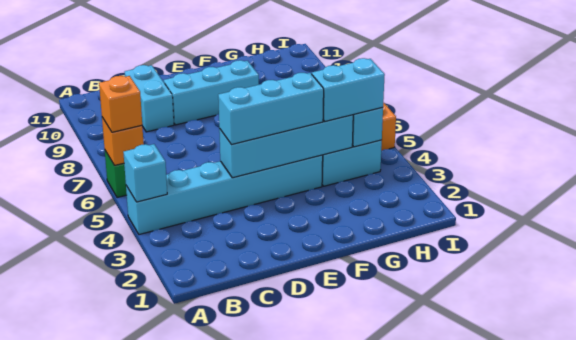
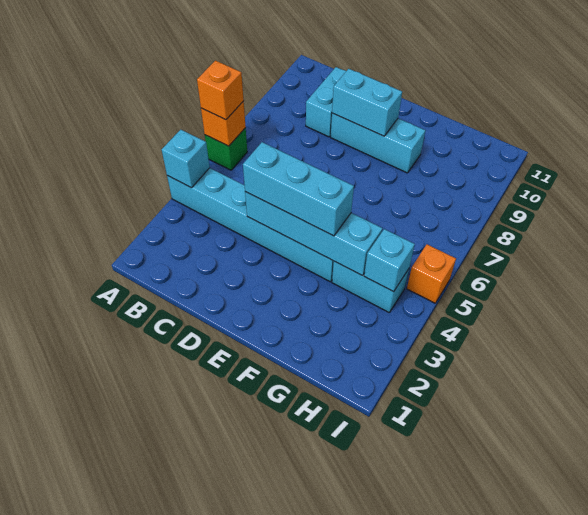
cyan 1x2 brick [312,58,385,122] -> cyan 1x2 brick moved to [332,69,402,136]

